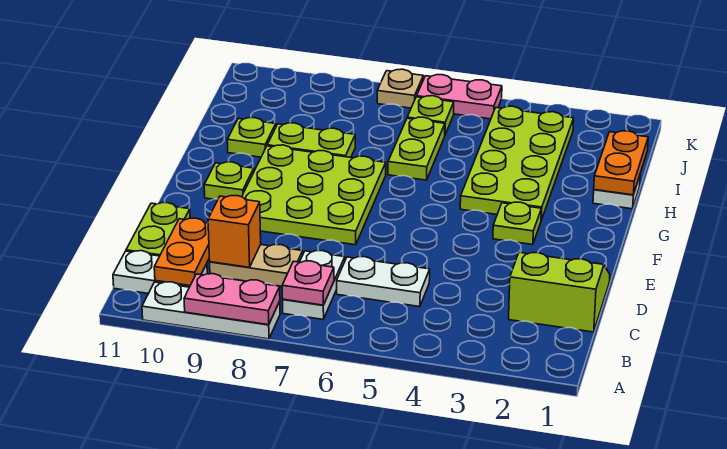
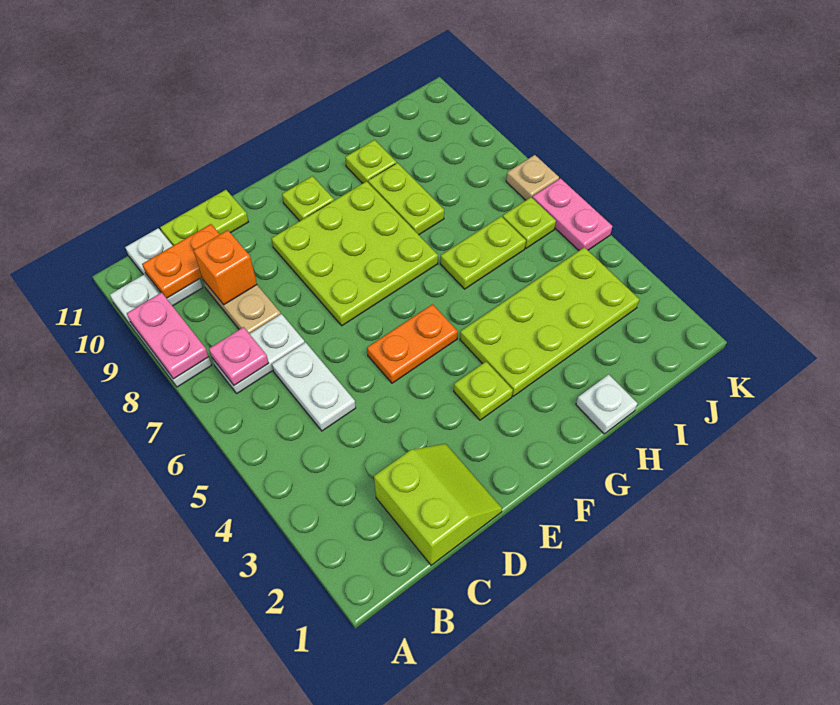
orange 1x2 plate [594,131,648,195] -> orange 1x2 plate moved to [367,304,458,383]

